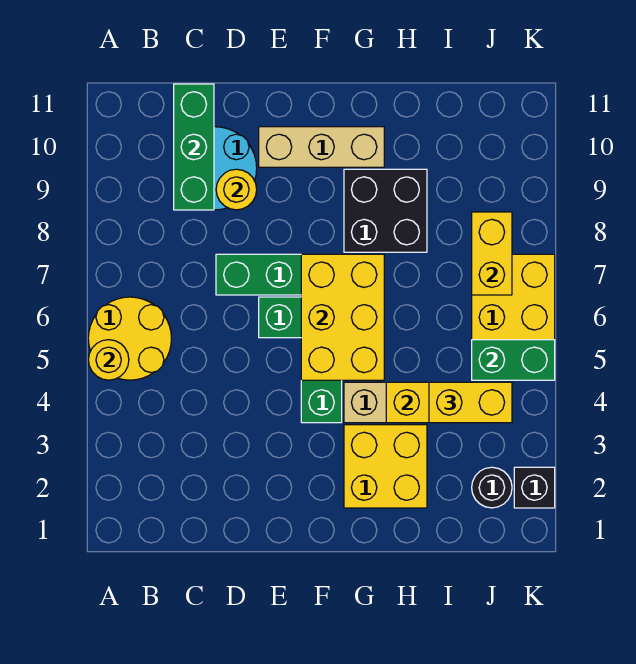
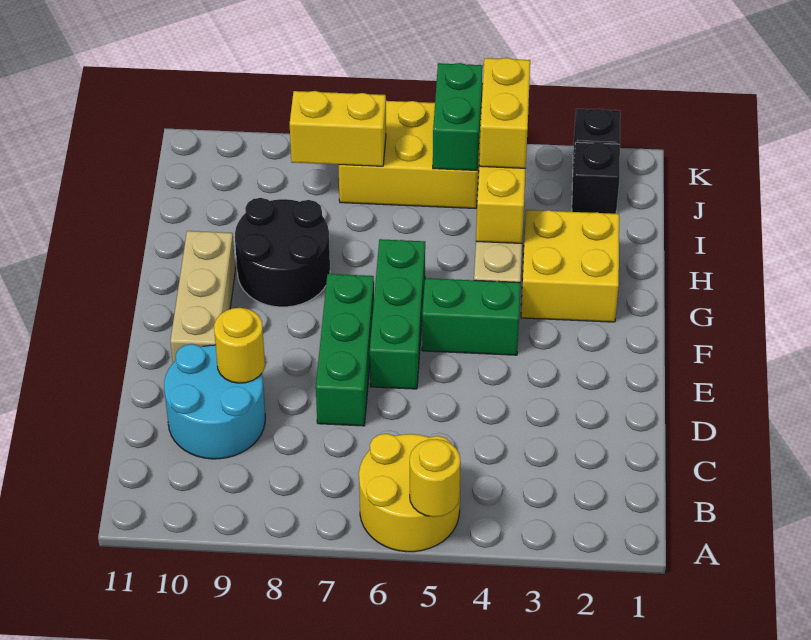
green 1x3 brick [174,84,214,210] -> none
yellow 2x3 brick [301,254,384,380] -> none
black 2x2 brick [344,169,427,252] -> black 2x2 round brick [235,198,330,307]
black 1x1 round brick [472,467,512,508] -> black 1x1 brick [572,142,620,214]

